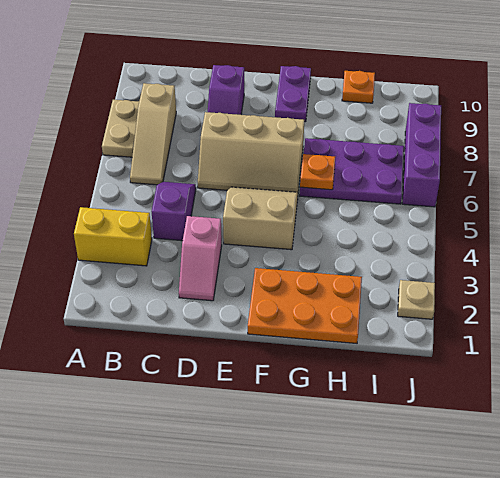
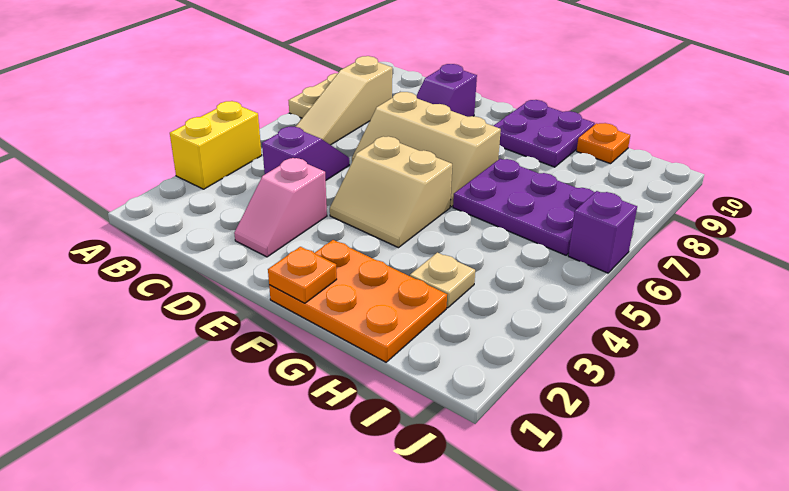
yellow 1x2 brick [74,207,152,266] -> yellow 1x2 brick turned to [170,101,262,189]
tan 2x2 slope [223,187,298,250] -> tan 2x2 slope turned to [330,136,452,248]
purple 1x2 plate [275,66,311,122] -> purple 2x2 plate [494,100,595,167]
orange 1x1 plate [300,154,335,190] -> orange 1x1 plate moved to [268,247,337,303]
tan 1x1 plate [398,280,435,319] -> tan 1x1 plate moved to [410,253,475,308]
purple 1x3 brick [402,103,441,207] -> purple 1x1 brick [568,191,637,273]

